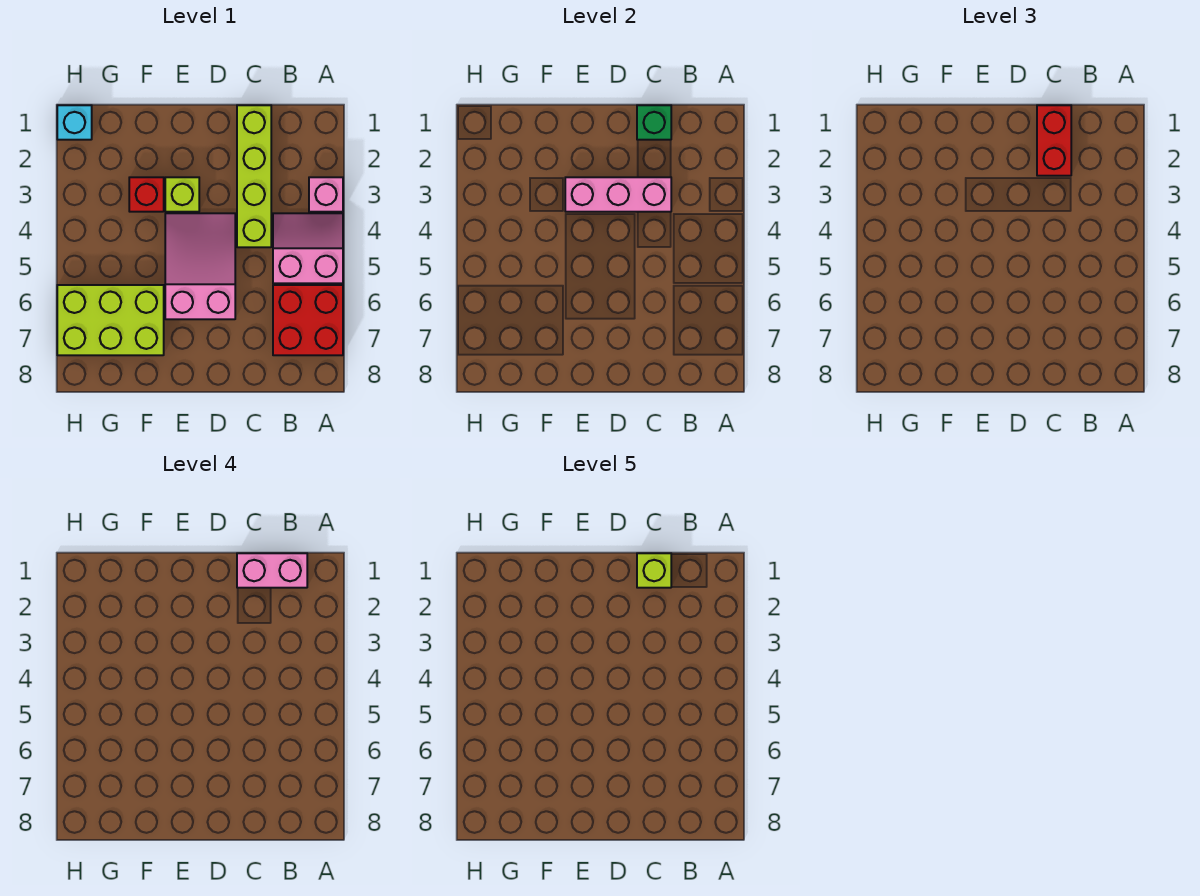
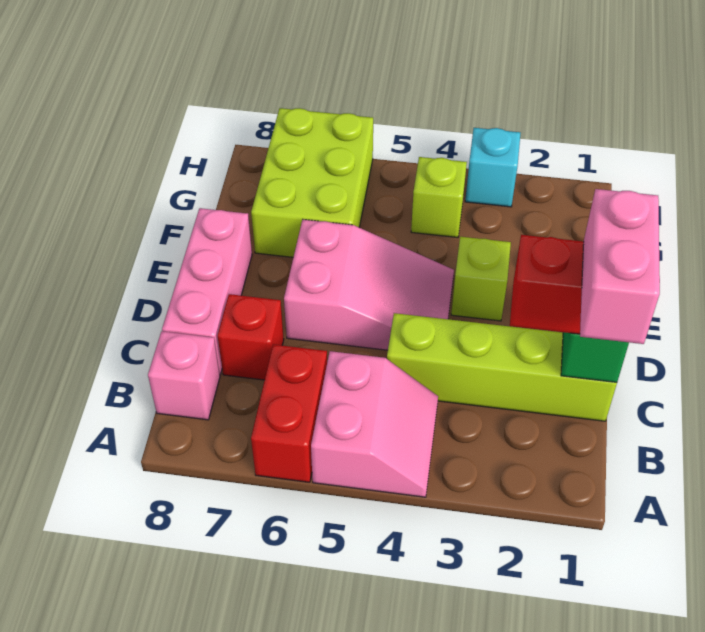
pink 1x1 brick [309,177,343,212] -> pink 1x1 brick moved to [148,331,220,420]
red 2x2 brick [273,285,343,355] -> red 1x2 brick [251,345,327,482]
lime 1x1 brick [637,553,671,588] -> lime 1x1 brick moved to [411,157,467,238]
pink 1x3 brick [565,177,671,212] -> pink 1x3 brick moved to [162,208,252,374]
red 1x1 brick [129,177,164,212] -> red 1x1 brick moved to [218,294,284,380]
cyan 1x1 brick [57,105,92,140] -> cyan 1x1 brick moved to [465,128,521,207]

